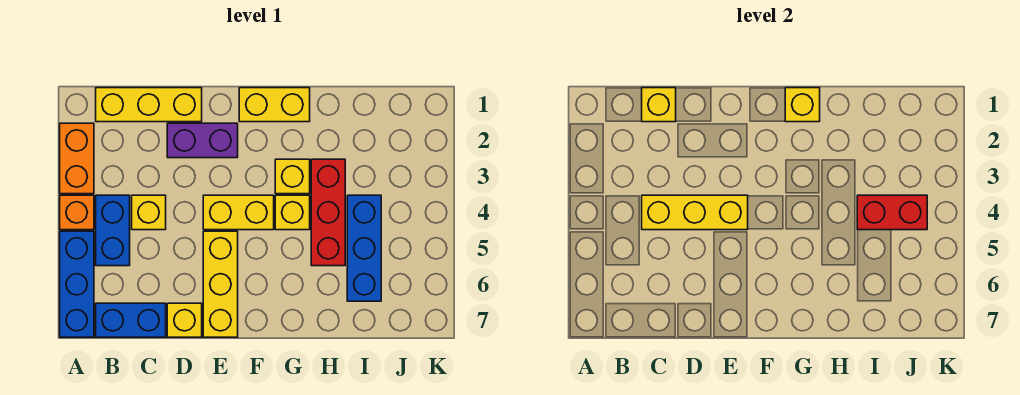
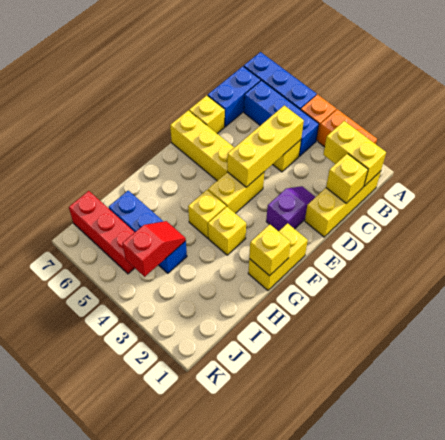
none -> yellow 1x2 brick [323,121,386,186]
blue 1x2 brick [96,195,130,266] -> blue 1x3 brick [244,80,319,156]
purple 1x2 brick [167,123,238,158] -> purple 1x2 slope [266,186,315,231]
red 1x3 brick [311,159,345,266] -> red 1x3 brick moved to [69,191,135,274]
red 1x2 brick [857,195,927,230] -> red 1x2 slope [122,221,186,277]

